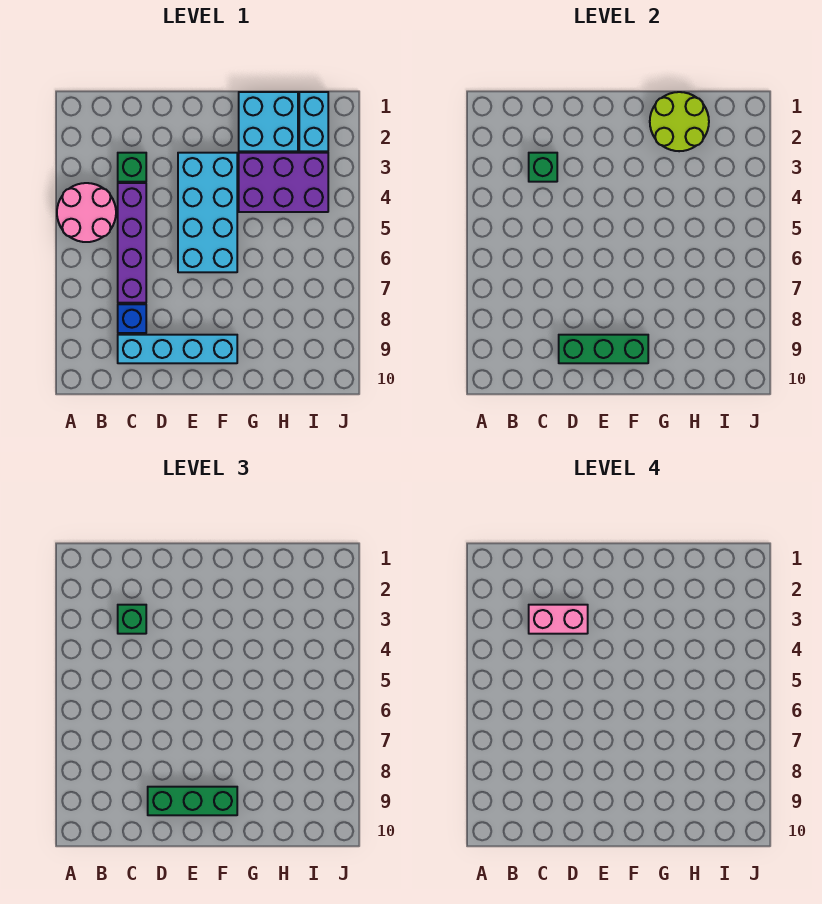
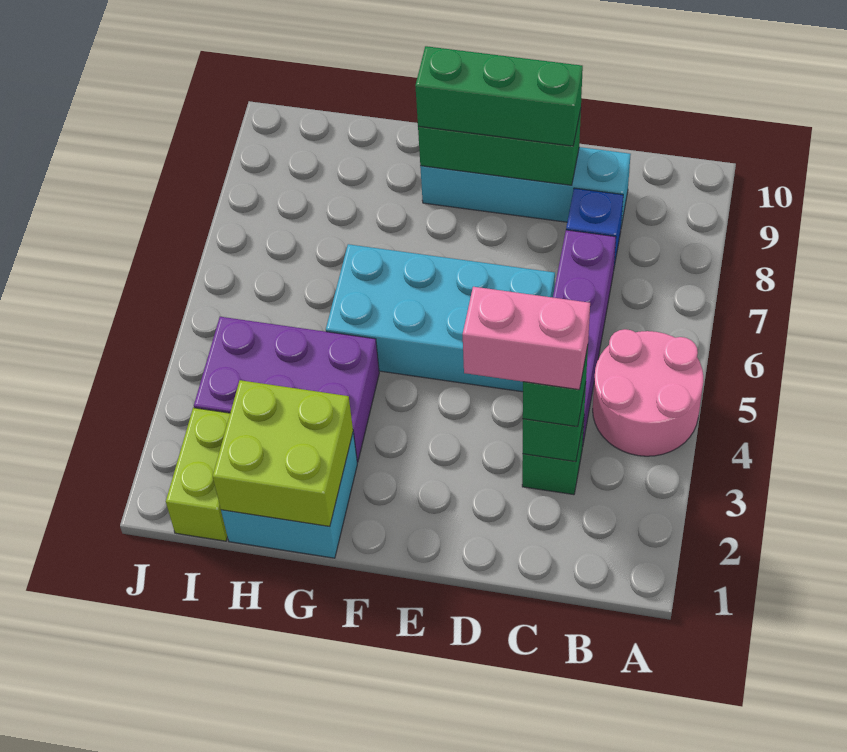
cyan 2x4 brick [178,153,237,272] -> cyan 2x4 brick turned to [326,244,555,392]
lime 2x2 round brick [650,92,709,151] -> lime 2x2 brick [213,380,353,527]
cyan 1x2 brick [299,92,328,151] -> lime 1x2 brick [166,408,230,541]

